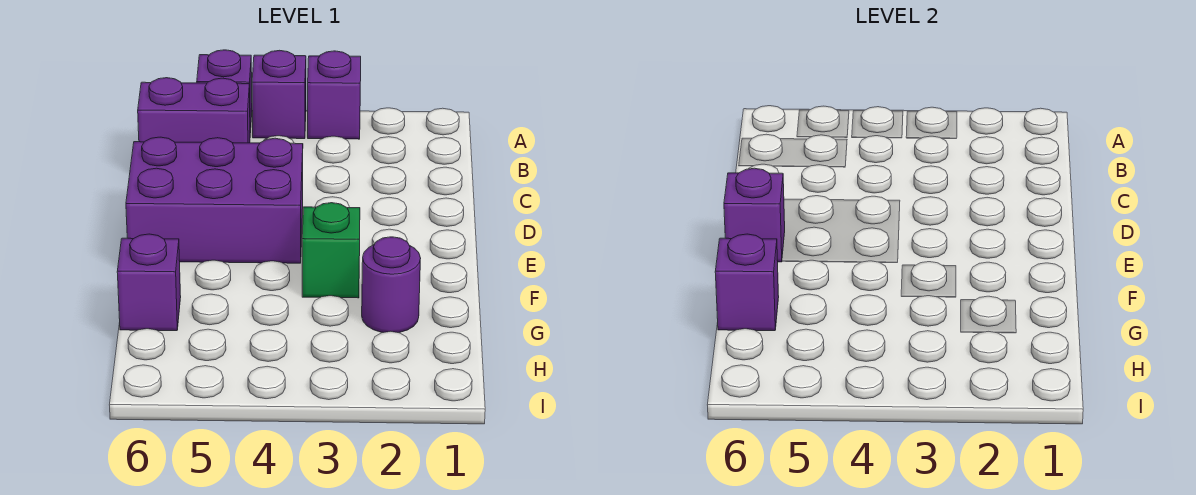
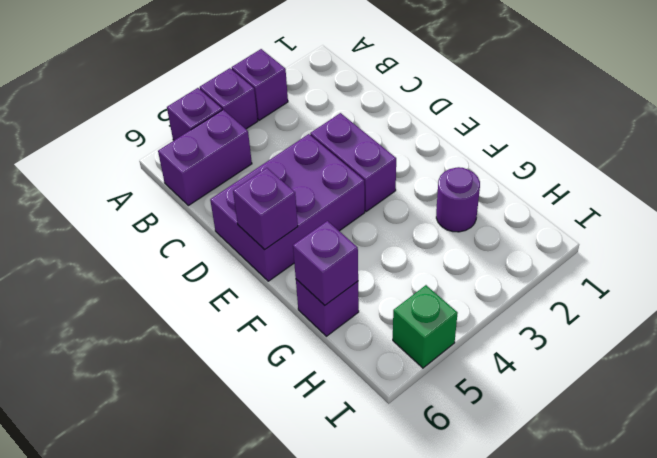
none -> purple 1x2 brick [310,113,396,212]
green 1x1 brick [302,203,360,298] -> green 1x1 brick moved to [393,285,458,368]

